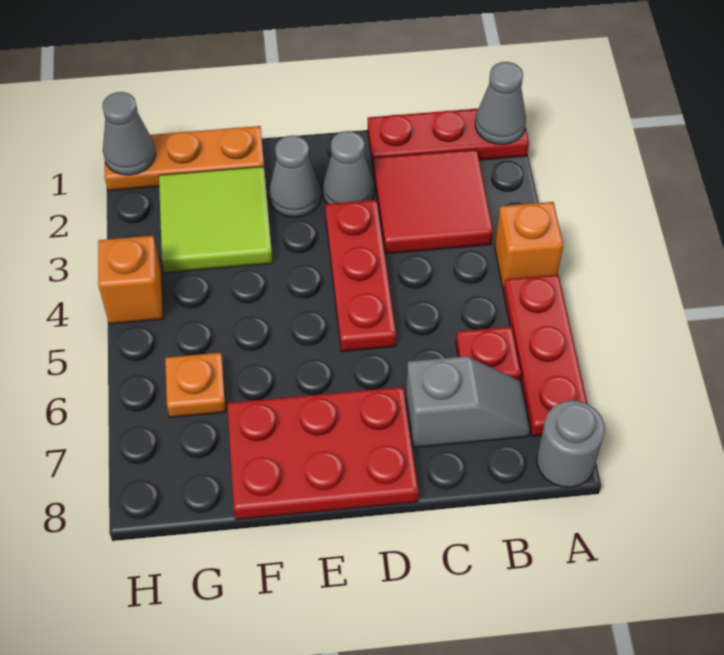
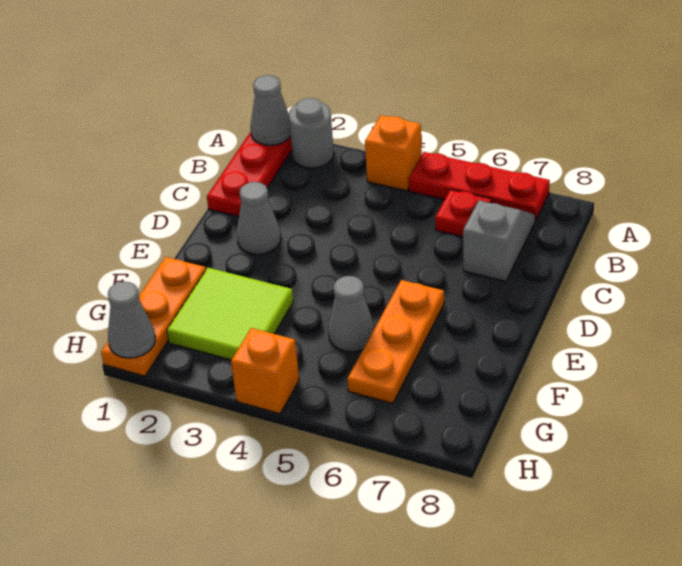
grey 1x1 round brick [537,401,605,487] -> grey 1x1 round brick moved to [289,98,334,168]
red 2x2 tile [373,149,493,254] -> none
red 1x3 plate [325,200,396,352] -> none
red 2x3 plate [227,387,418,520] -> none
grey 1x1 cone [269,135,320,217] -> grey 1x1 cone moved to [328,276,375,352]
orange 1x1 plate [165,353,226,417] -> orange 1x3 plate [348,280,444,404]

